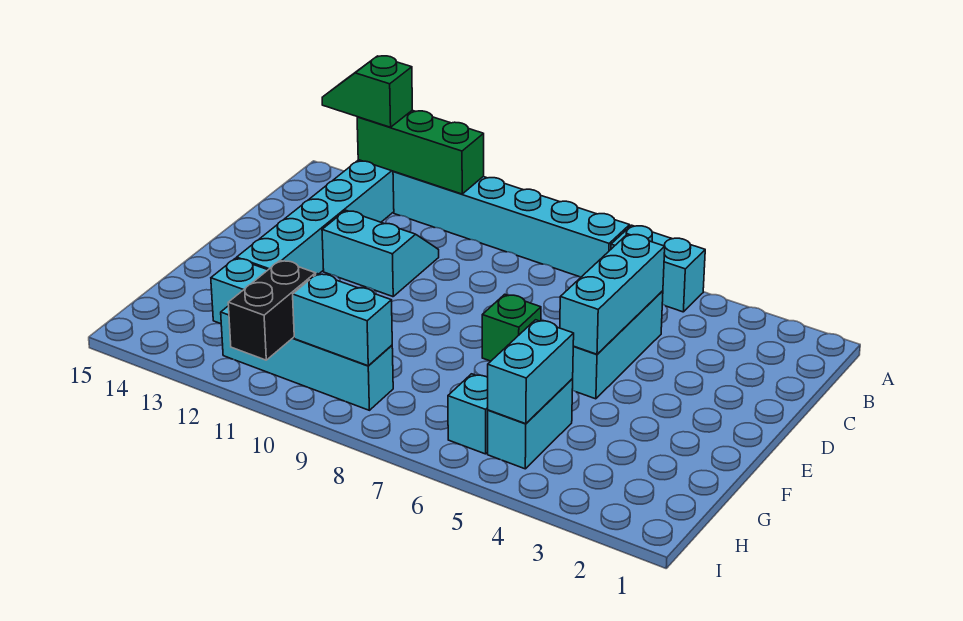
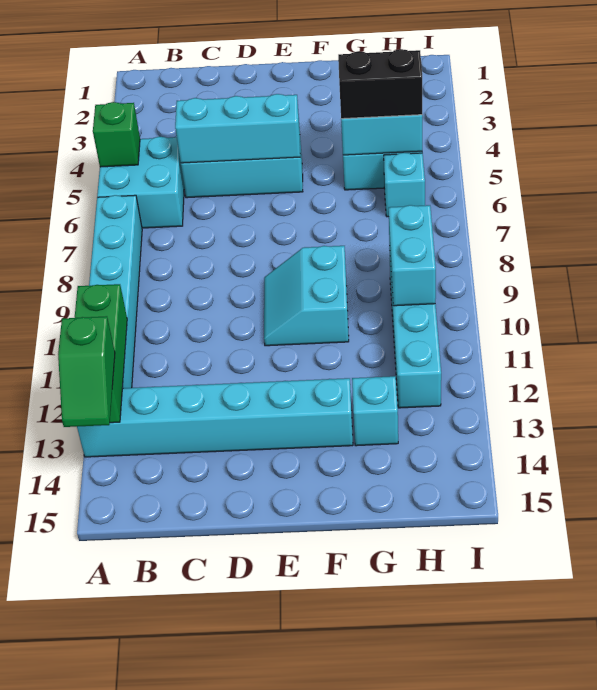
cyan 1x2 brick [611,225,705,312] -> cyan 2x2 brick [97,137,184,228]
cyan 2x2 slope [322,210,439,297] -> cyan 2x2 slope moved to [264,246,349,346]
green 1x1 brick [482,294,541,361] -> green 1x1 brick moved to [93,102,140,167]
black 1x2 brick [228,260,316,360] -> black 1x2 brick moved to [338,49,422,119]

